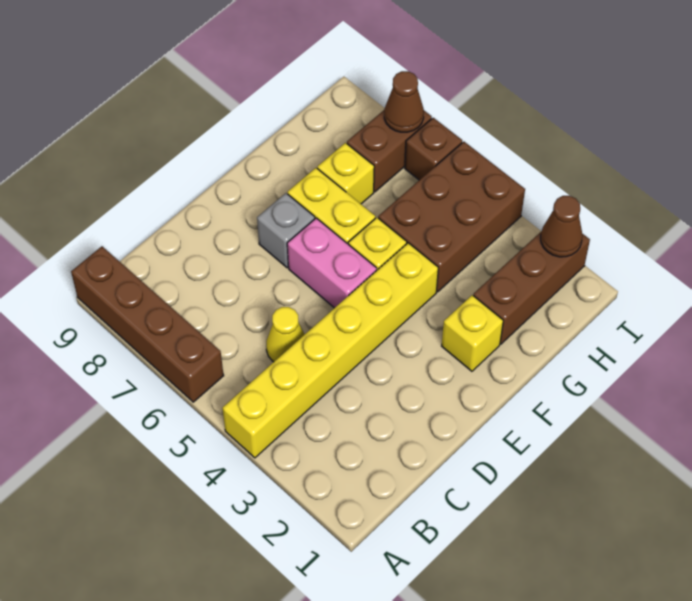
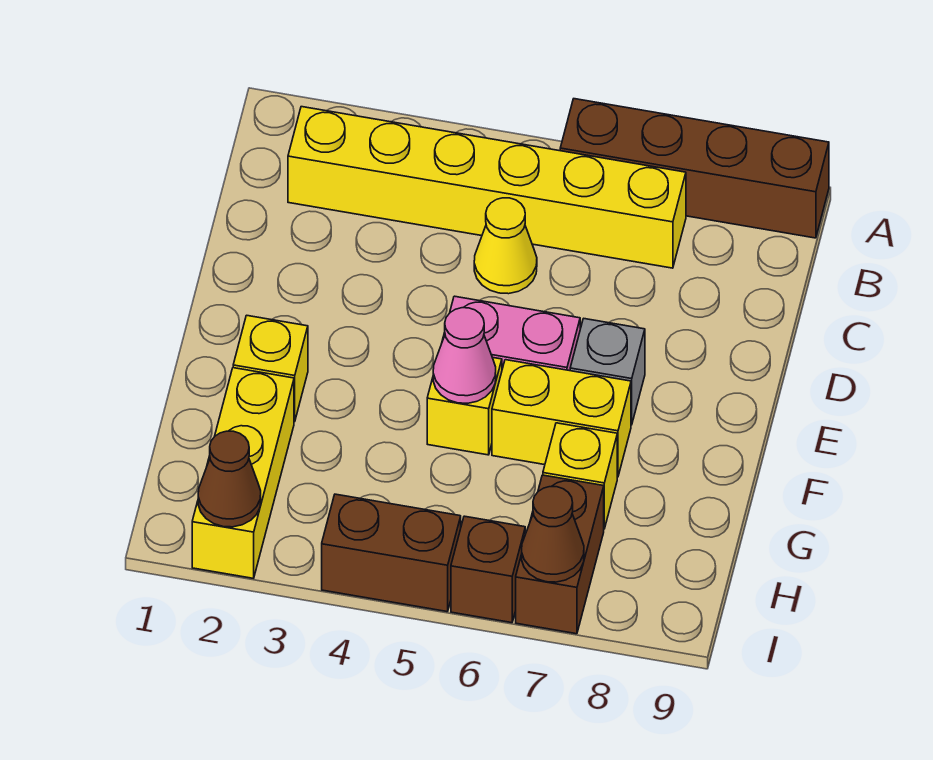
yellow 1x6 brick [222,243,438,458] -> yellow 1x6 brick turned to [288,107,686,268]
none -> pink 1x1 cone [433,308,496,403]
brown 1x3 brick [473,232,590,344] -> yellow 1x3 brick [192,368,294,578]
brown 2x3 brick [378,142,525,292] -> brown 1x2 brick [322,494,461,612]

